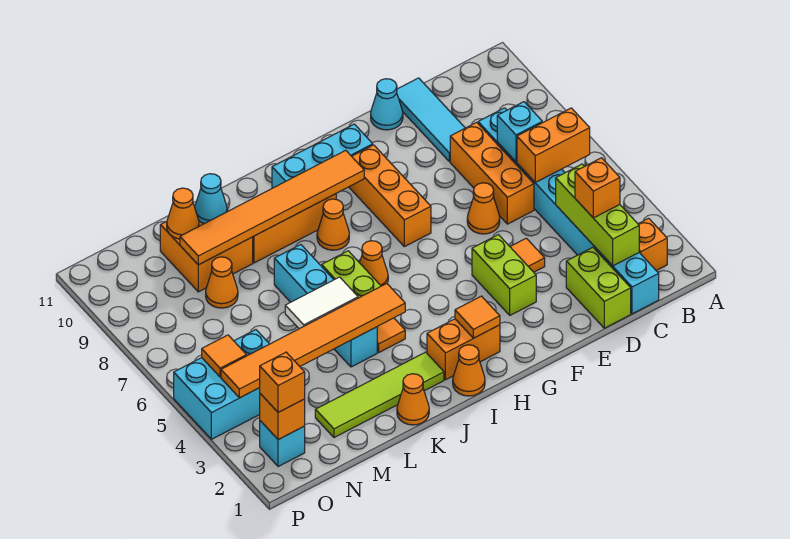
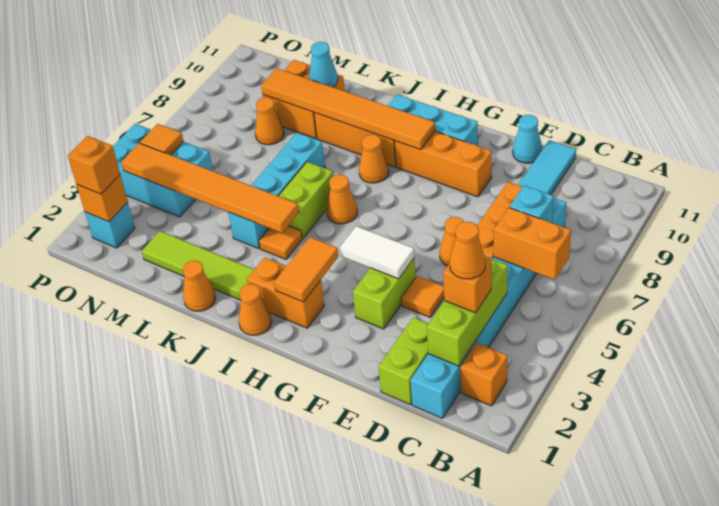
orange 1x3 brick [349,145,431,247] -> orange 1x3 brick turned to [394,131,492,197]
orange 1x1 tile [455,296,500,338] -> orange 1x2 tile [274,237,338,302]
white 1x2 tile [285,277,358,329] -> white 1x2 tile moved to [340,226,415,279]
orange 1x1 cone [167,188,199,239] -> orange 1x1 cone moved to [450,222,485,279]

